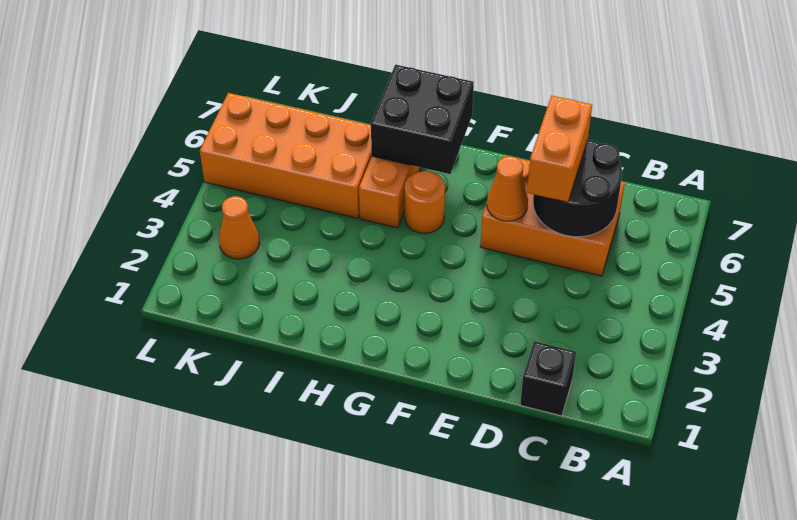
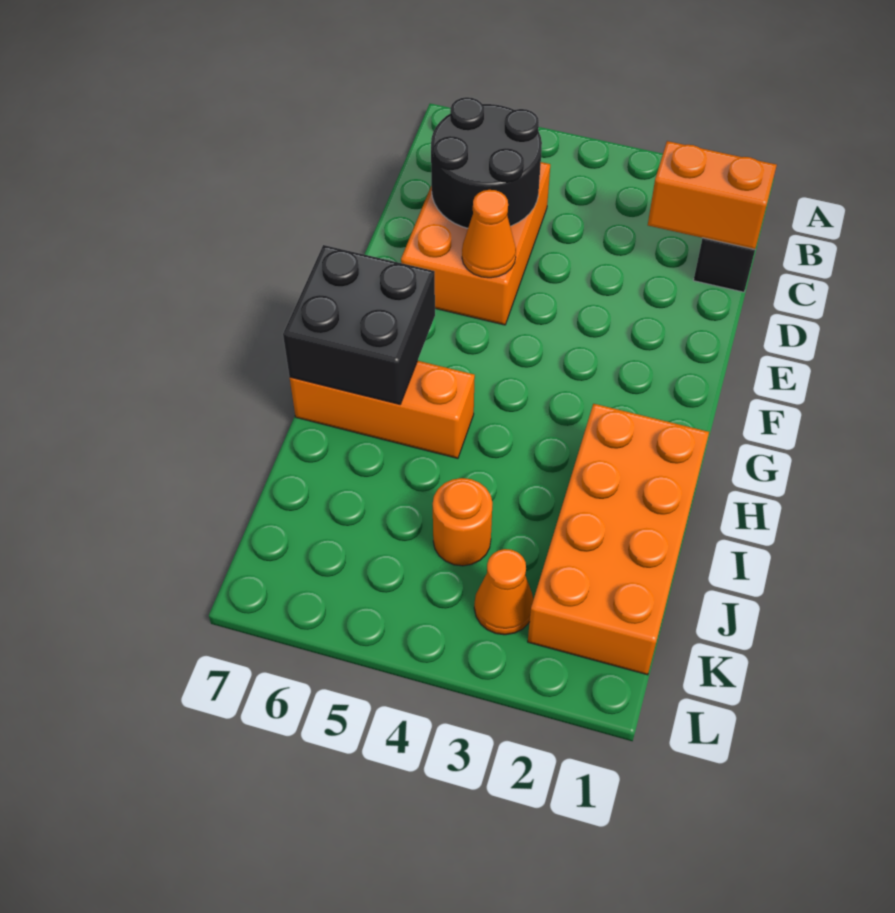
orange 1x2 brick [527,96,592,202] -> orange 1x2 brick moved to [648,141,777,249]
orange 1x1 round brick [405,171,445,234] -> orange 1x1 round brick moved to [433,478,492,566]
orange 2x4 brick [200,93,372,218] -> orange 2x4 brick moved to [528,404,709,675]

